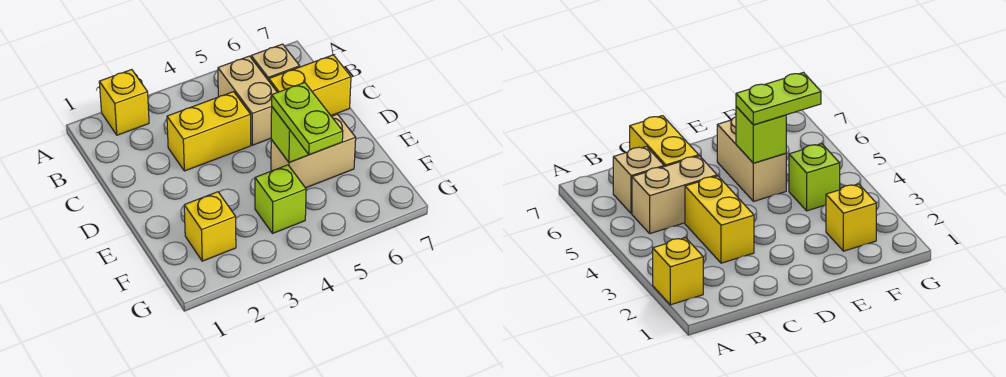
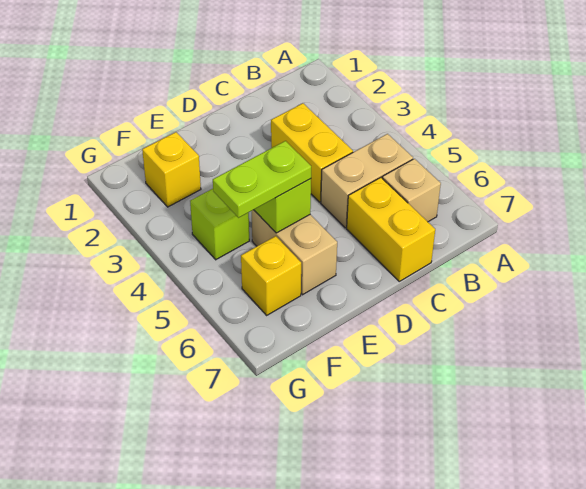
yellow 1x1 brick [99,70,149,135] -> yellow 1x1 brick moved to [241,236,301,315]

